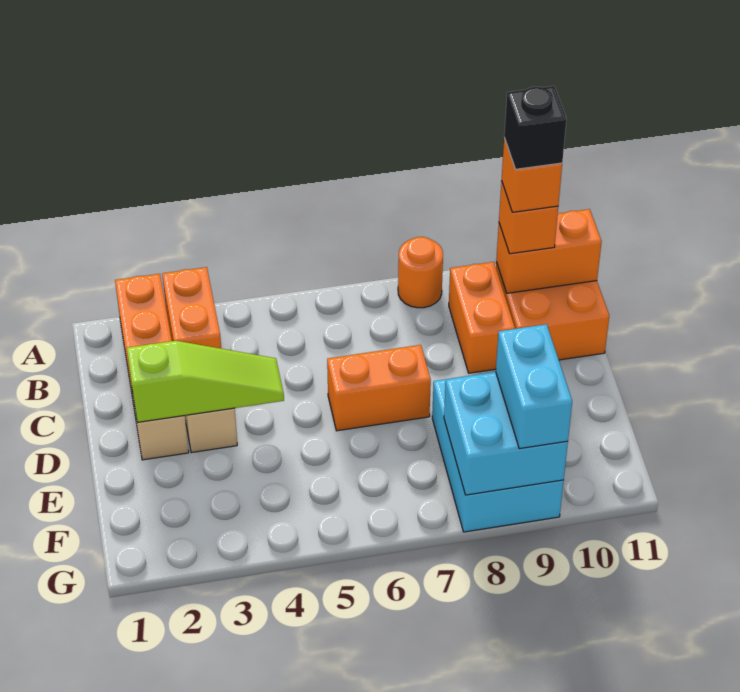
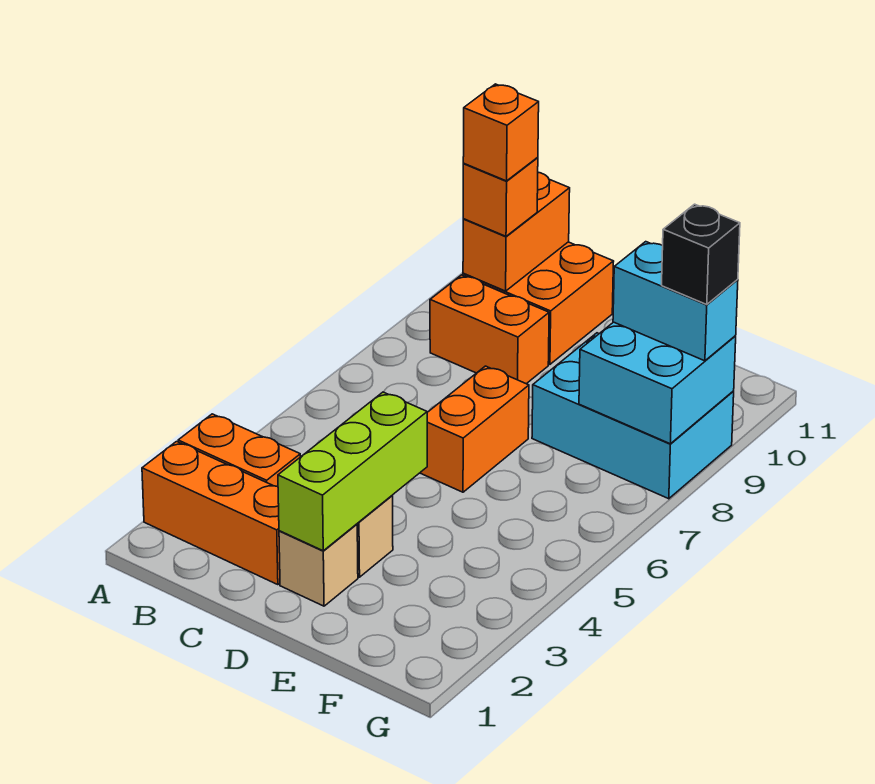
orange 1x1 round brick [398,237,443,308] -> none
black 1x1 brick [504,86,567,169] -> black 1x1 brick moved to [662,204,740,305]
lime 1x3 slope [127,341,284,422] -> lime 1x3 brick [278,392,427,551]

